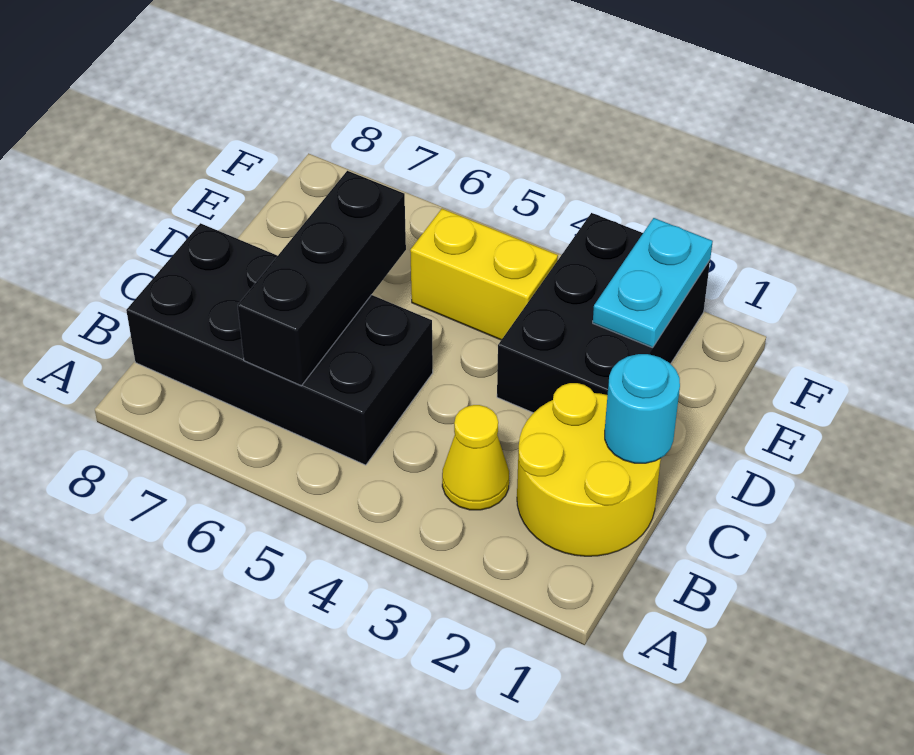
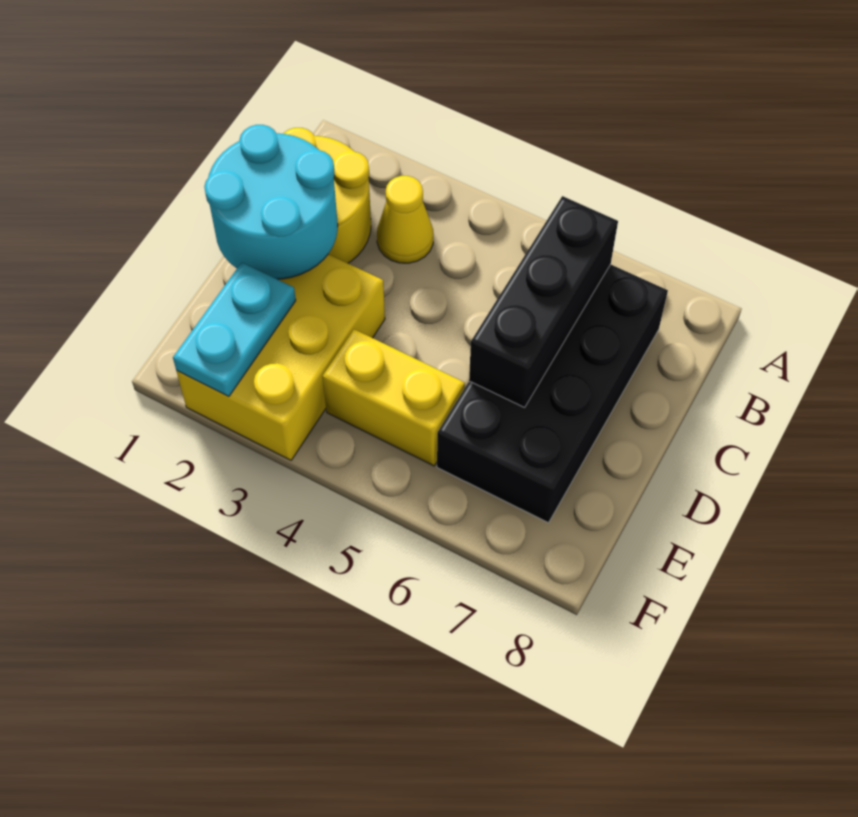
black 2x4 brick [126,223,433,465] -> black 2x4 brick turned to [437,264,668,523]
cyan 1x1 round brick [605,354,680,463] -> cyan 2x2 round brick [204,125,338,279]
black 2x3 brick [497,213,710,413] -> yellow 2x3 brick [177,254,385,460]

